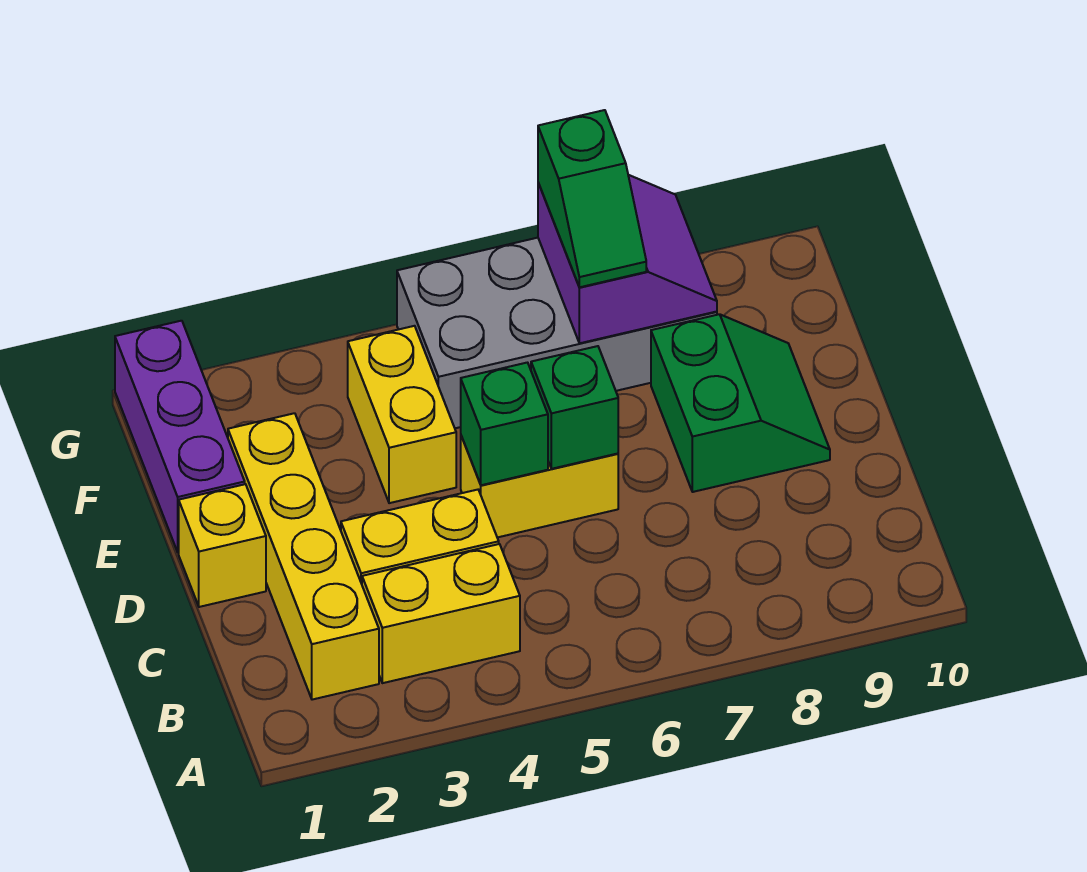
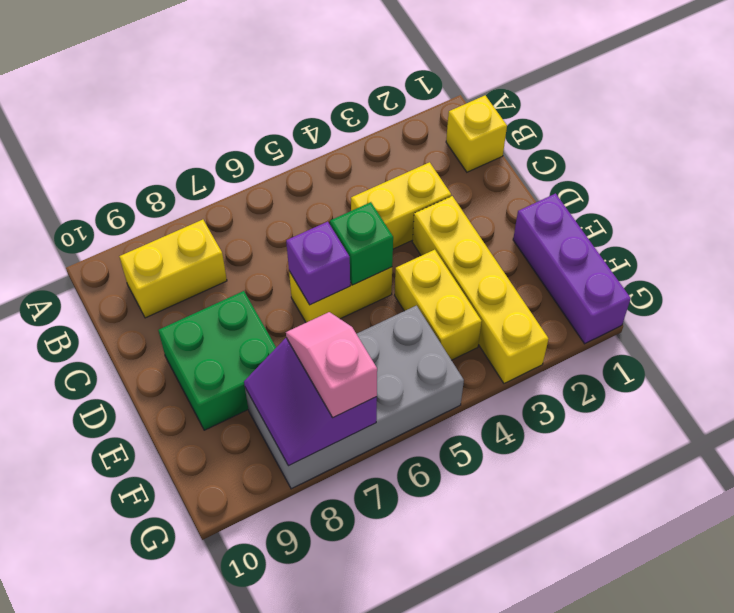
yellow 1x4 brick [228,413,379,700] -> yellow 1x4 brick moved to [412,196,548,383]
yellow 1x2 brick [362,544,520,683] -> yellow 1x2 brick moved to [119,220,227,318]
yellow 1x1 brick [179,484,266,607] -> yellow 1x1 brick moved to [446,95,507,172]
green 1x1 brick [531,346,618,469] -> purple 1x1 brick [286,222,350,305]
green 2x2 slope [651,314,830,492] -> green 2x2 brick [158,291,276,430]
green 1x2 slope [538,110,646,287] -> pink 1x2 slope [286,312,377,418]

